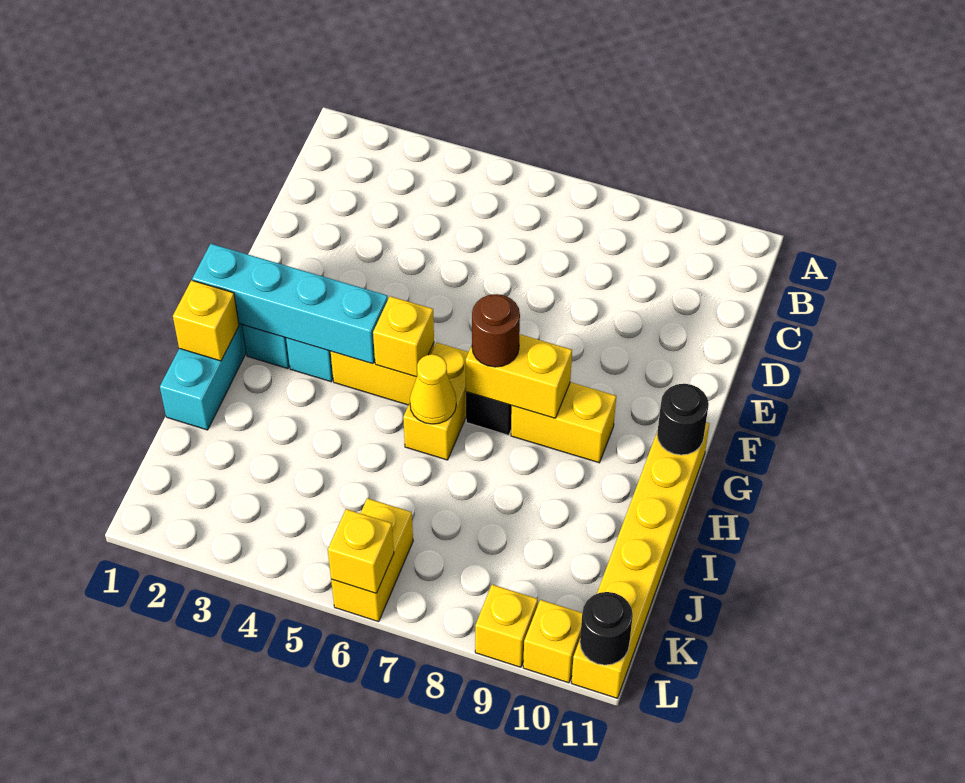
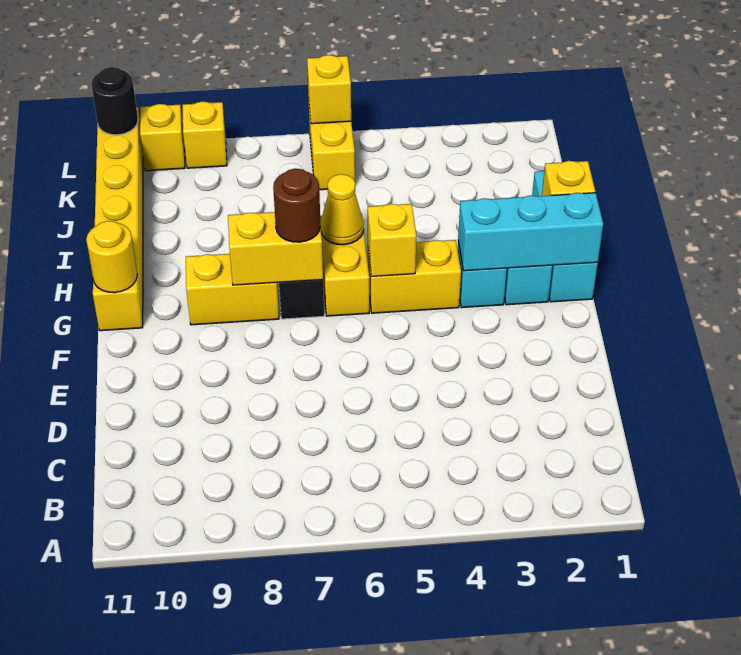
cyan 1x4 brick [192,244,388,364] -> cyan 1x3 brick [458,193,603,271]
black 1x1 round brick [657,384,709,455] -> yellow 1x1 round brick [86,221,137,293]

